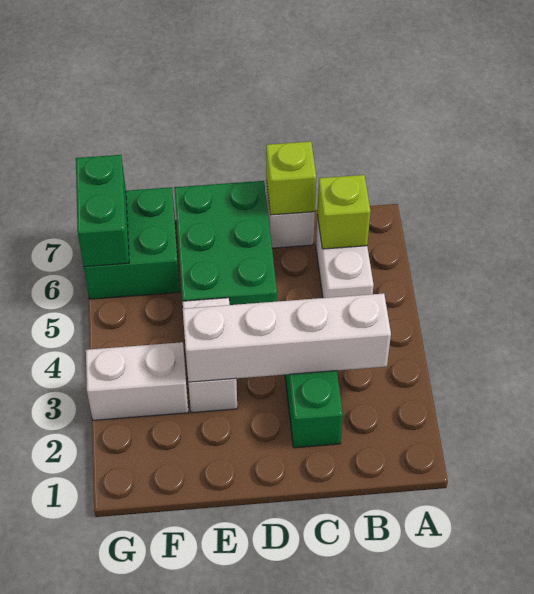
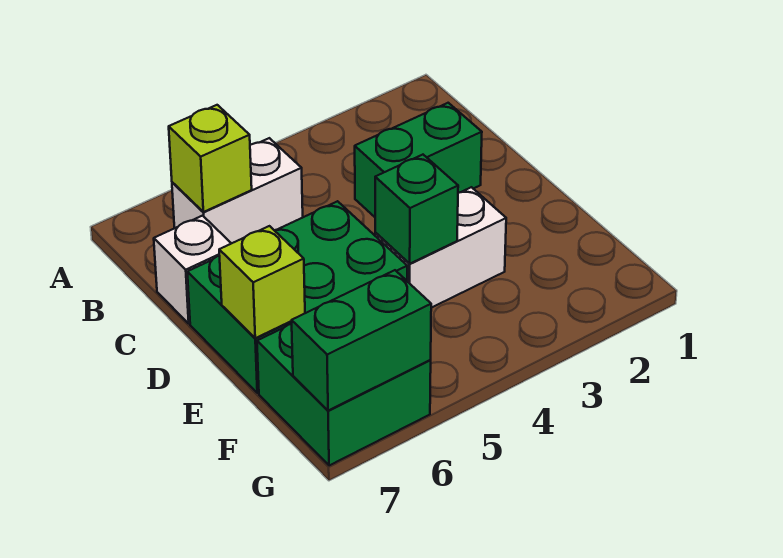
white 1x4 brick [183,293,391,382] -> none
lime 1x1 brick [266,141,316,215] -> lime 1x1 brick moved to [219,226,305,338]
none -> green 1x1 brick [375,155,458,264]
white 1x2 brick [86,342,189,420] -> none

